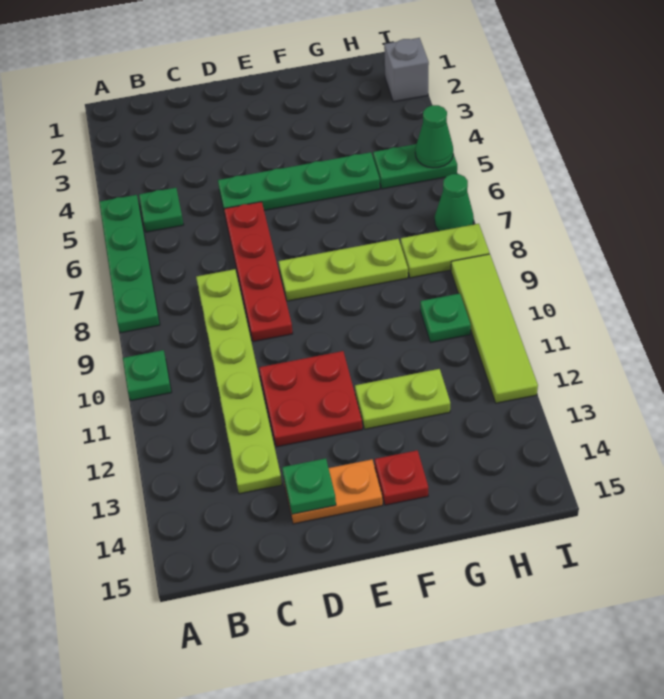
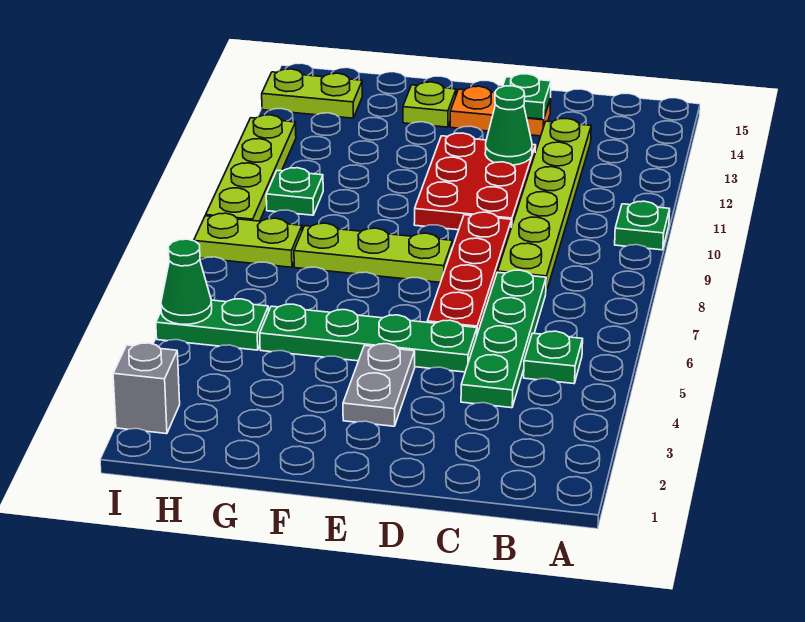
green 1x4 plate [99,195,160,333] -> green 1x4 plate moved to [461,270,546,408]
red 2x2 plate [259,351,362,447] -> red 2x3 plate [414,133,536,230]
none -> grey 1x2 plate [343,344,415,426]
lime 1x2 plate [355,369,450,429] -> lime 1x2 plate moved to [262,69,362,118]
red 1x1 plate [375,450,428,505] -> lime 1x1 plate [403,82,456,127]
green 1x1 cone [435,174,474,231] -> green 1x1 cone moved to [485,86,532,165]
lime 1x4 tile [451,254,538,403] -> lime 1x4 plate [206,115,296,221]

